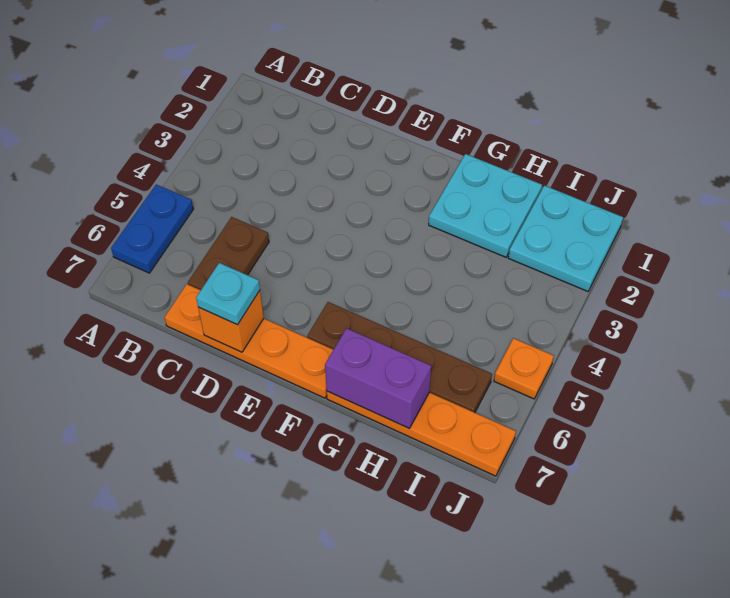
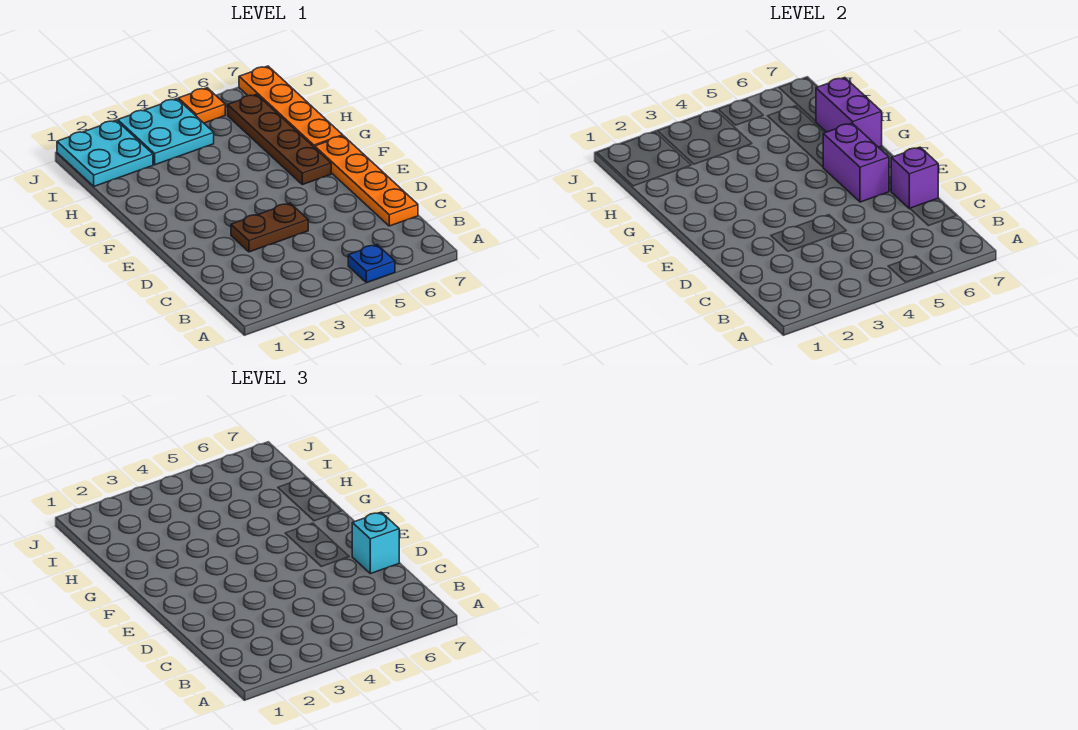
blue 1x2 plate [111,185,193,273] -> blue 1x1 plate [348,245,395,283]
brown 1x2 plate [188,217,269,290] -> brown 1x2 plate moved to [231,203,308,252]
orange 1x1 brick [198,291,264,352] -> purple 1x1 brick [891,147,938,209]
cyan 1x1 plate [196,263,260,325] -> cyan 1x1 brick [352,512,399,574]
none -> purple 1x2 brick [823,123,889,202]
cyan 2x2 plate [429,154,542,257] -> cyan 2x2 plate moved to [118,99,214,165]

